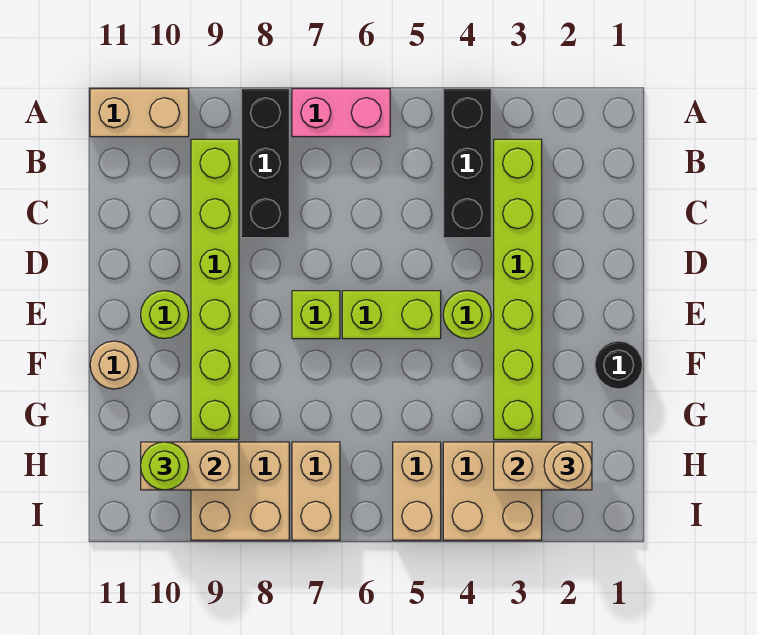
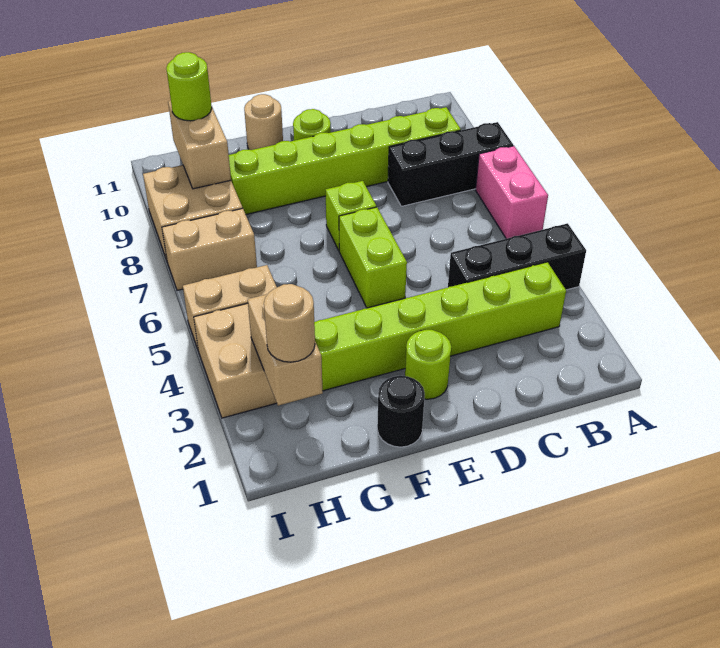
tan 1x2 brick [90,89,189,137] -> none
lime 1x1 round brick [443,291,491,339] -> lime 1x1 round brick moved to [405,330,451,399]

